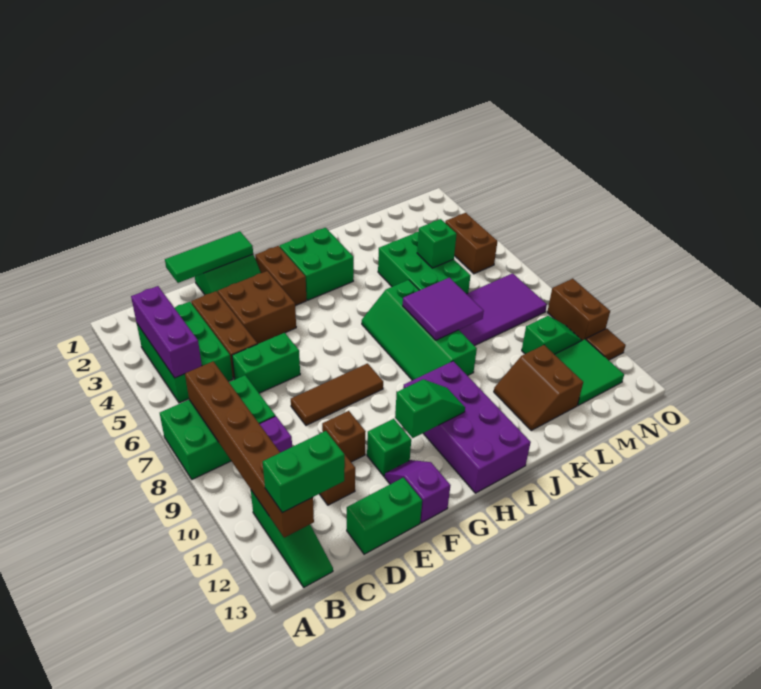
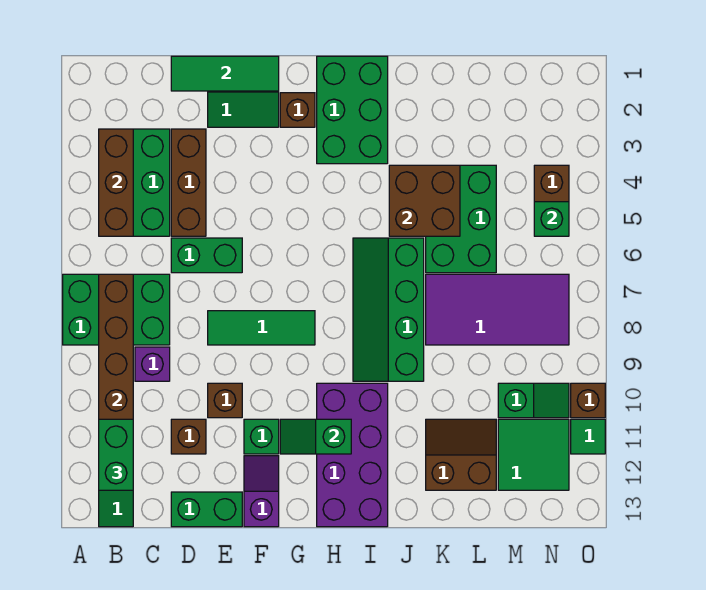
purple 1x3 brick [131,286,202,378] -> brown 1x3 brick [99,129,133,236]
green 1x2 brick [263,431,345,513] -> green 1x2 brick turned to [99,419,133,490]
brown 2x2 brick [218,271,296,344] -> brown 2x2 brick moved to [389,165,460,236]
brown 1x3 tile [291,364,383,425] -> green 1x3 tile [208,311,315,345]
brown 1x2 brick [255,246,306,306] -> brown 1x1 brick [280,93,315,127]
green 1x2 slope [395,379,465,438] -> green 1x2 slope turned to [280,419,351,454]
green 2x2 brick [280,228,354,300] -> green 2x3 brick [317,56,388,164]
purple 2x2 tile [403,277,484,340] -> none
brown 2x2 slope [494,345,583,430] -> brown 2x2 slope turned to [426,419,496,490]
green 1x1 brick [417,219,457,268] -> green 1x1 brick moved to [534,202,569,236]
brown 1x2 brick [547,279,610,340] -> brown 1x1 brick [571,383,605,418]
brown 1x1 tile [586,328,626,360] -> green 1x1 tile [571,419,605,454]

